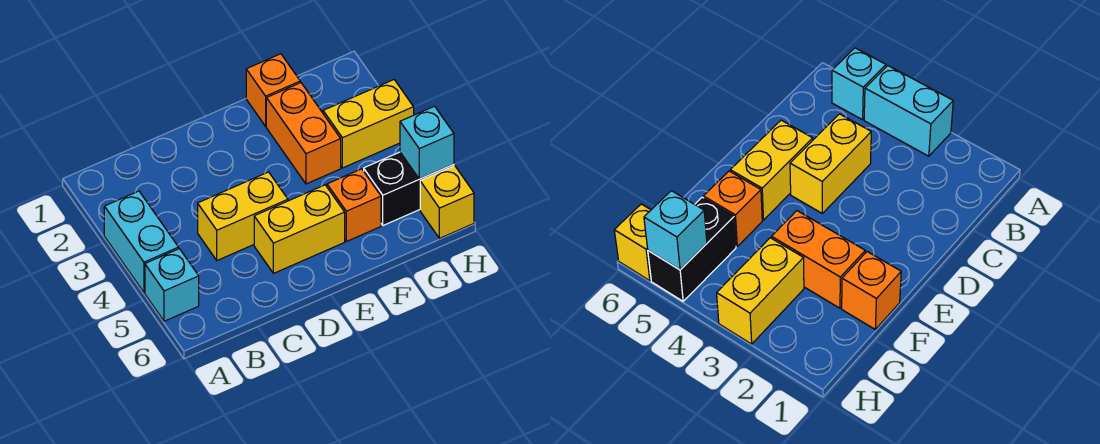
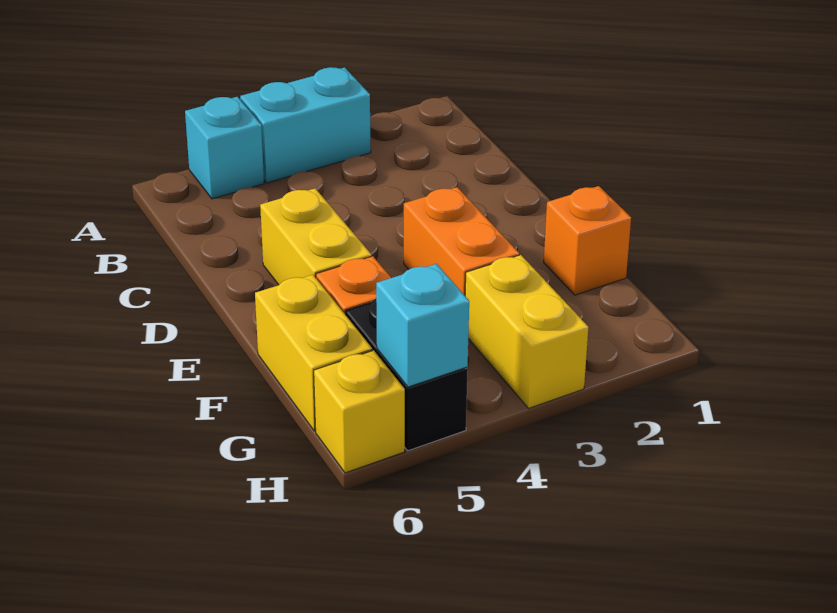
yellow 1x2 brick [198,172,288,260] -> yellow 1x2 brick moved to [255,275,372,431]
orange 1x2 brick [266,83,341,184] -> orange 1x2 brick turned to [404,187,519,295]

